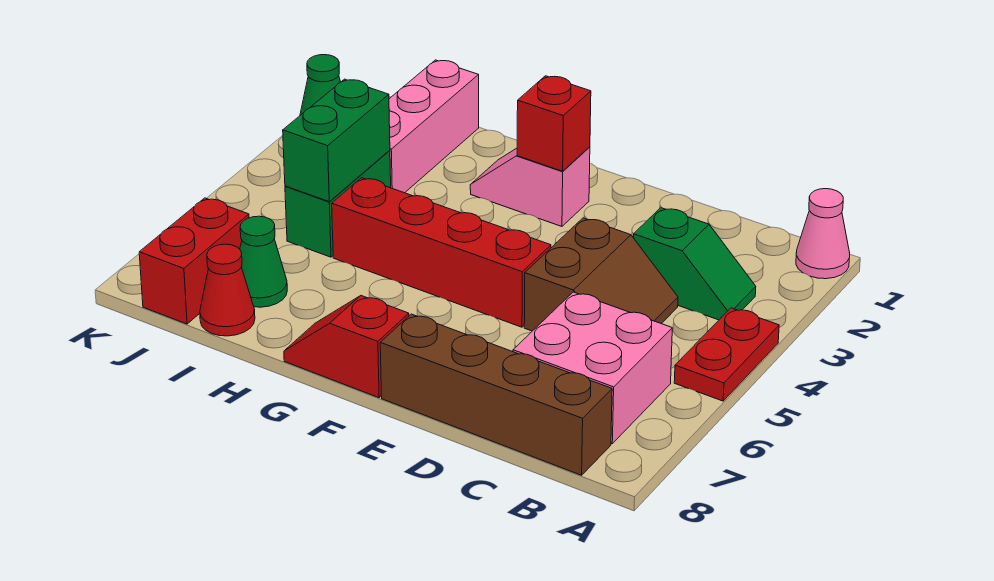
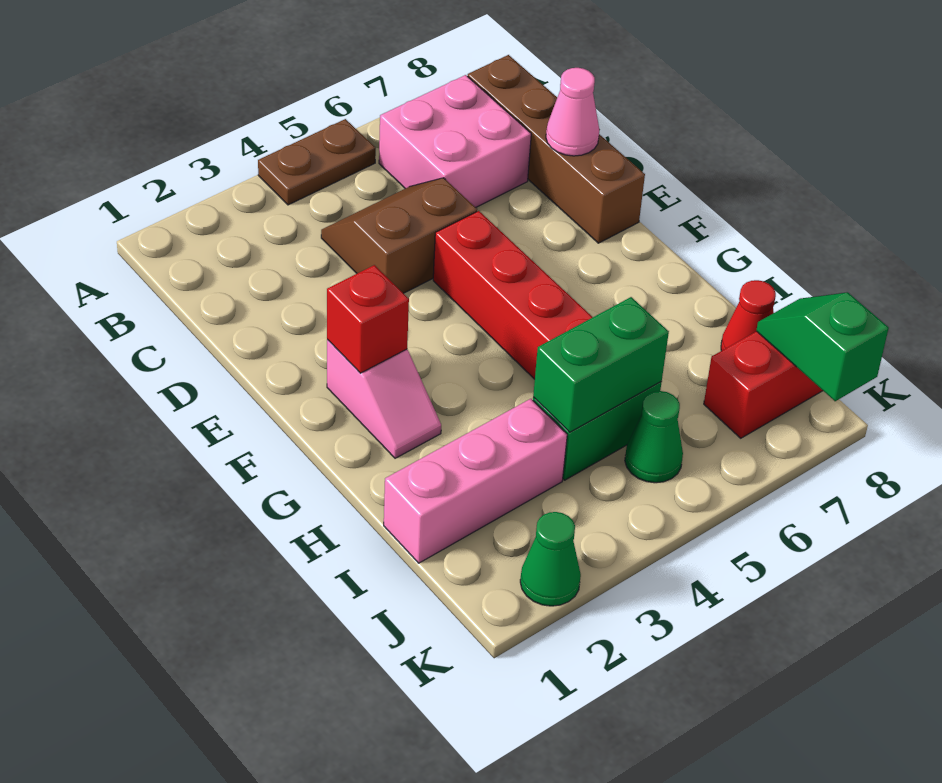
pink 1x1 cone [796,189,850,279] -> pink 1x1 cone moved to [546,68,599,156]
red 1x2 plate [674,308,779,401] -> brown 1x2 plate [258,119,376,205]
green 1x2 slope [633,208,756,320] -> green 1x2 slope moved to [756,292,889,401]
red 1x2 slope [284,296,409,398] -> none
green 1x1 cone [240,216,287,307] -> green 1x1 cone moved to [625,391,683,483]

